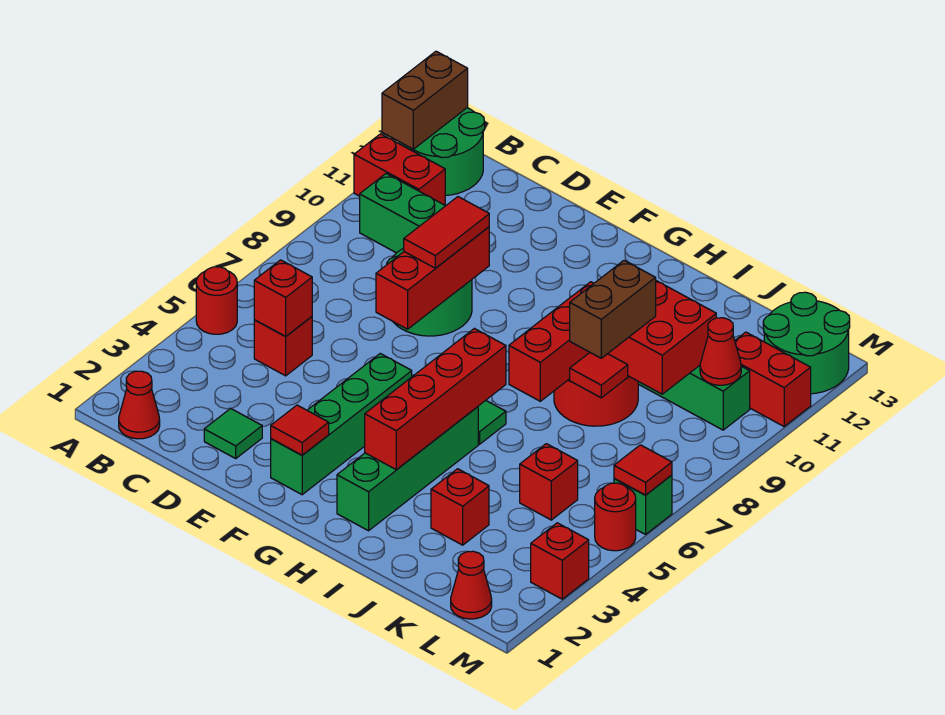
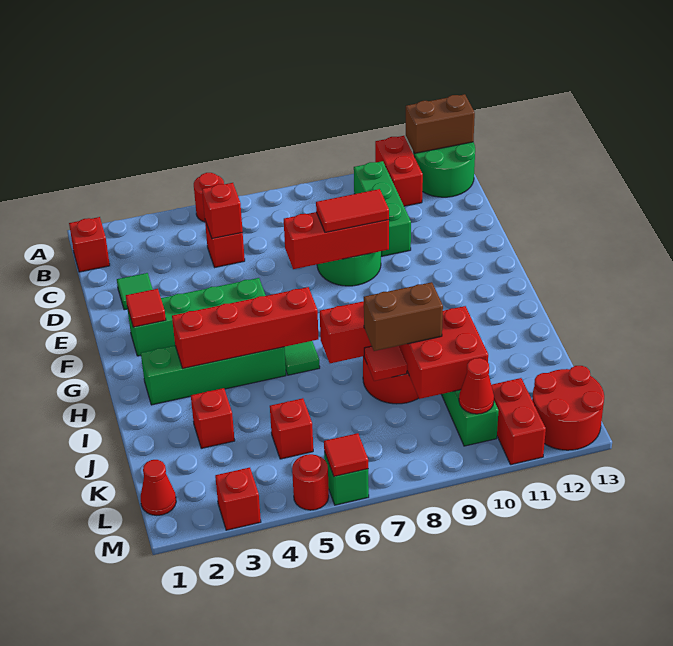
red 1x1 cone [119,371,160,439] -> red 1x1 brick [69,217,110,272]
green 2x2 round brick [763,292,850,394] -> red 2x2 round brick [532,366,604,450]

